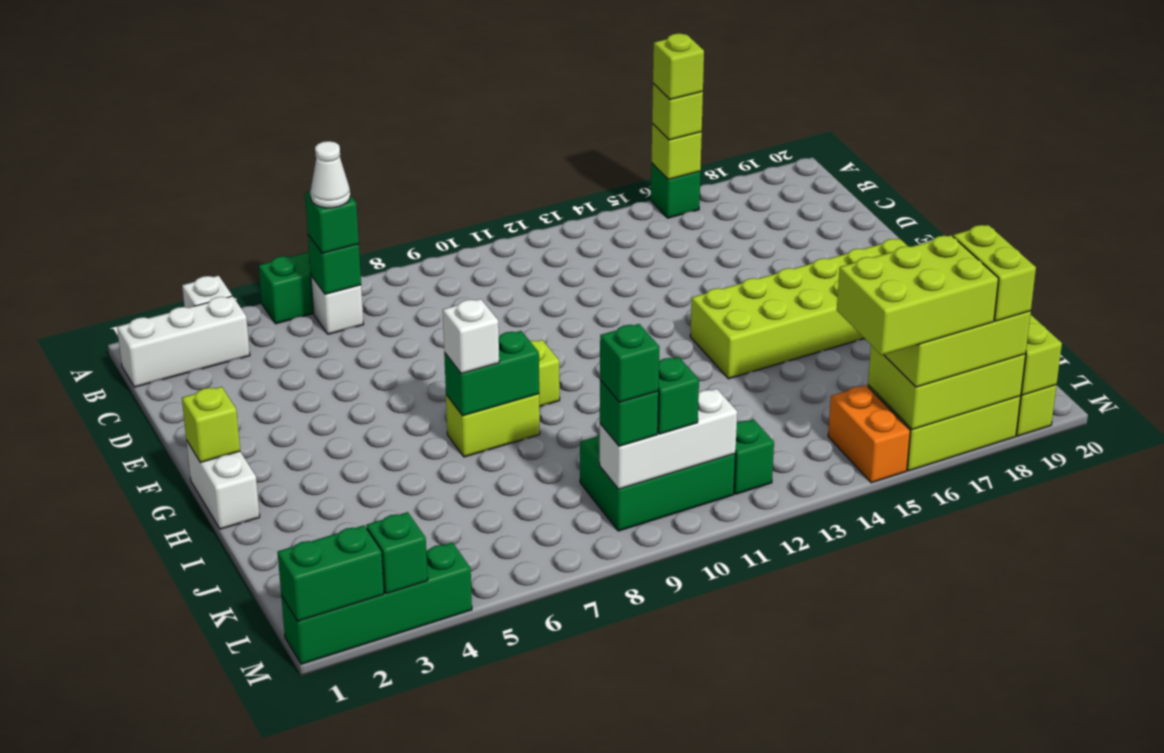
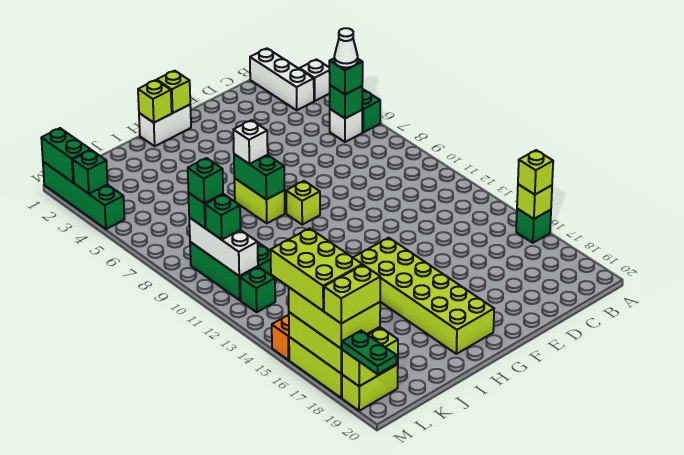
lime 1x1 brick [653,33,704,100] -> lime 1x1 brick moved to [138,80,172,123]
none -> green 1x2 plate [342,331,397,374]

